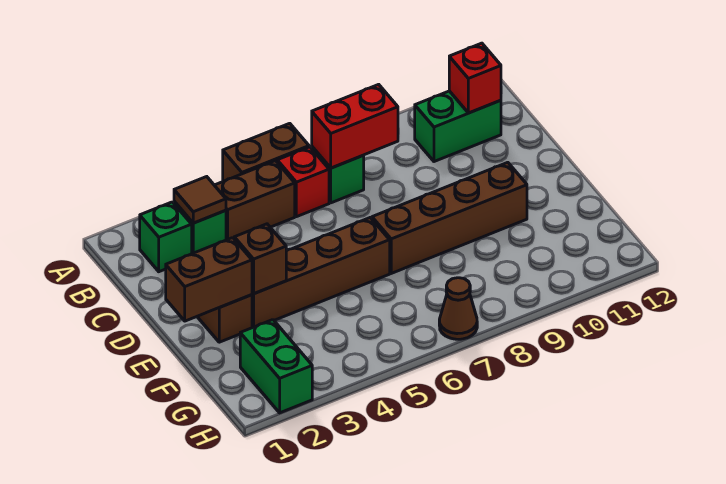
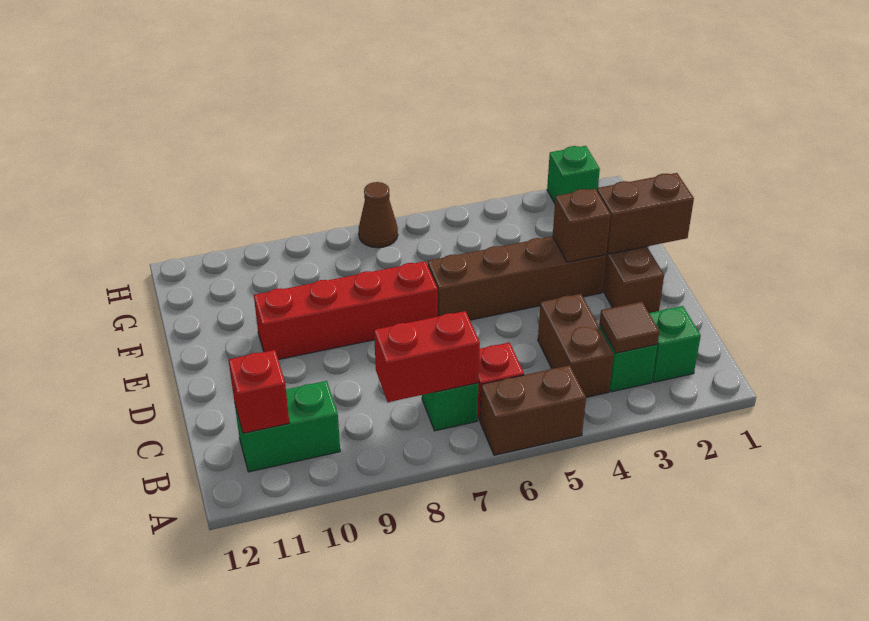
brown 1x2 brick [215,161,295,240] -> brown 1x2 brick turned to [538,294,614,397]
brown 1x4 brick [372,162,527,273] -> red 1x4 brick [254,261,438,360]
green 1x2 brick [240,320,312,413] -> green 1x1 brick [547,146,600,203]

